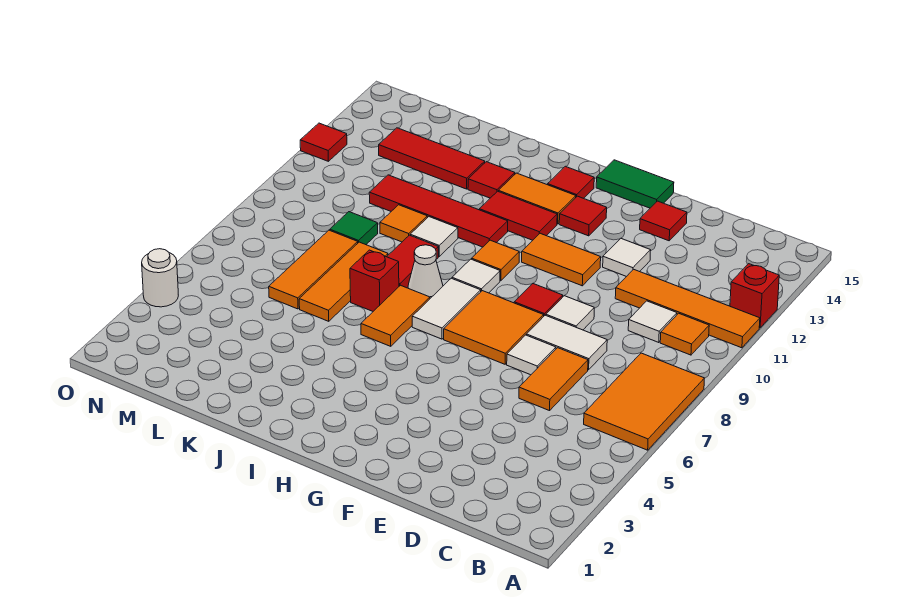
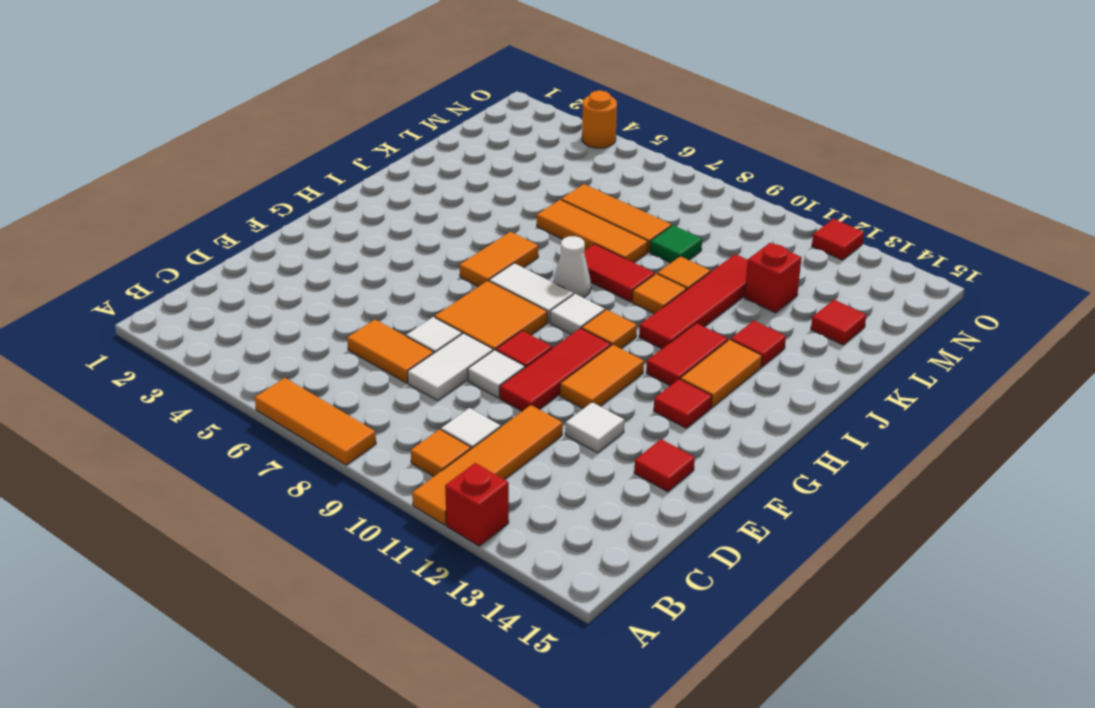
orange 2x3 tile [584,353,705,450] -> orange 1x3 tile [255,378,376,465]
green 1x2 tile [596,160,674,208] -> none
red 1x1 tile [548,166,594,198] -> red 1x1 tile moved to [811,300,866,345]
orange 1x2 tile [361,285,430,346] -> orange 1x2 tile turned to [460,232,538,287]
red 1x1 brick [350,250,399,311] -> red 1x1 brick moved to [744,243,802,313]
white 1x1 tile [410,217,458,256] -> orange 1x1 tile [632,274,687,314]
red 1x3 tile [379,128,485,189] -> red 1x3 tile moved to [500,328,611,411]
white 1x1 round brick [142,249,178,307] -> orange 1x1 round brick [582,91,617,148]

